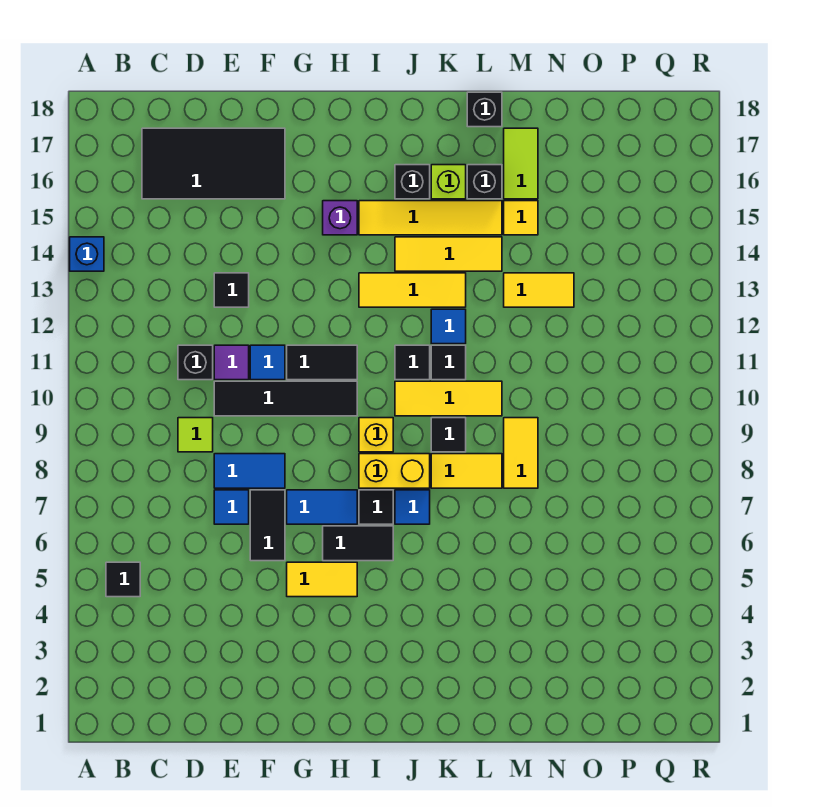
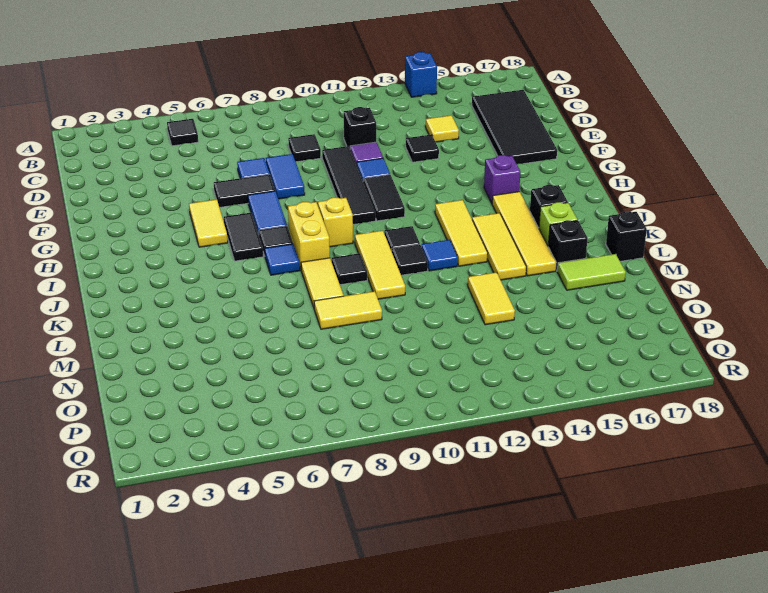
lime 1x1 tile [178,418,213,452] -> black 1x1 tile [288,134,321,162]
yellow 1x1 tile [504,201,538,235] -> yellow 1x1 tile moved to [426,115,459,142]

